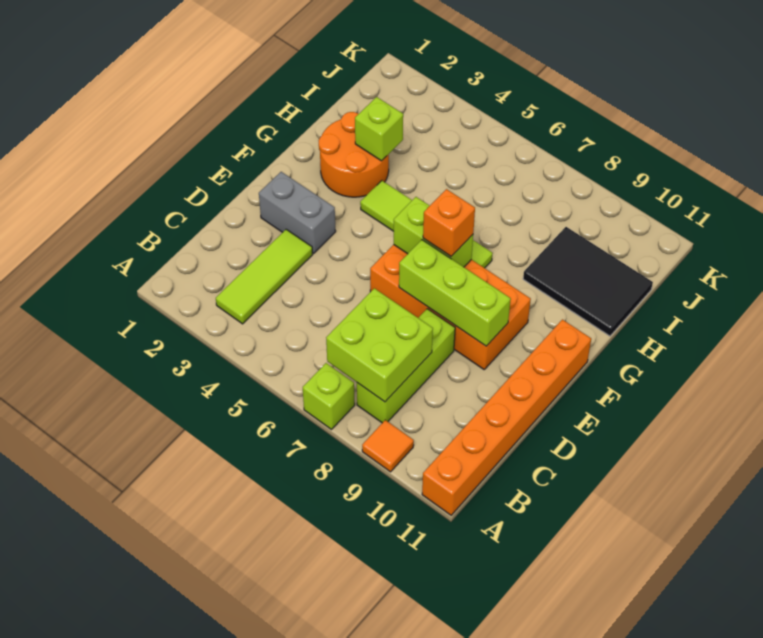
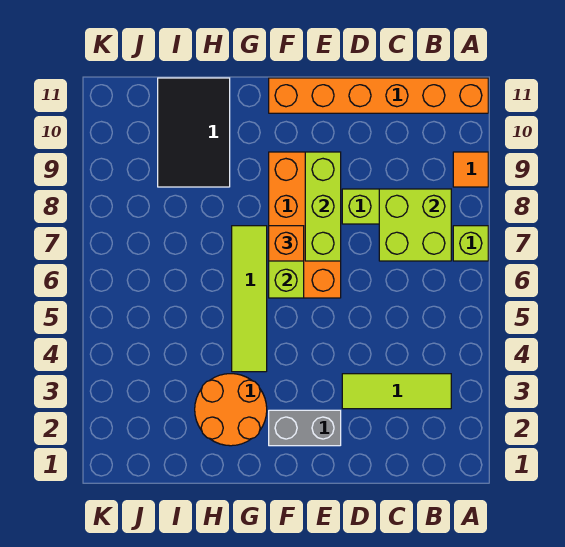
grey 1x2 brick [259,172,336,253] -> grey 1x2 brick turned to [269,410,341,446]
lime 1x1 brick [355,97,403,161] -> none

